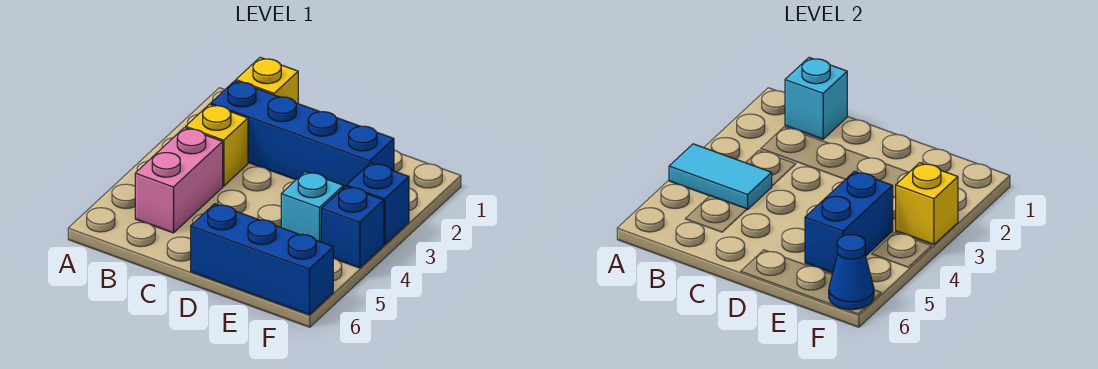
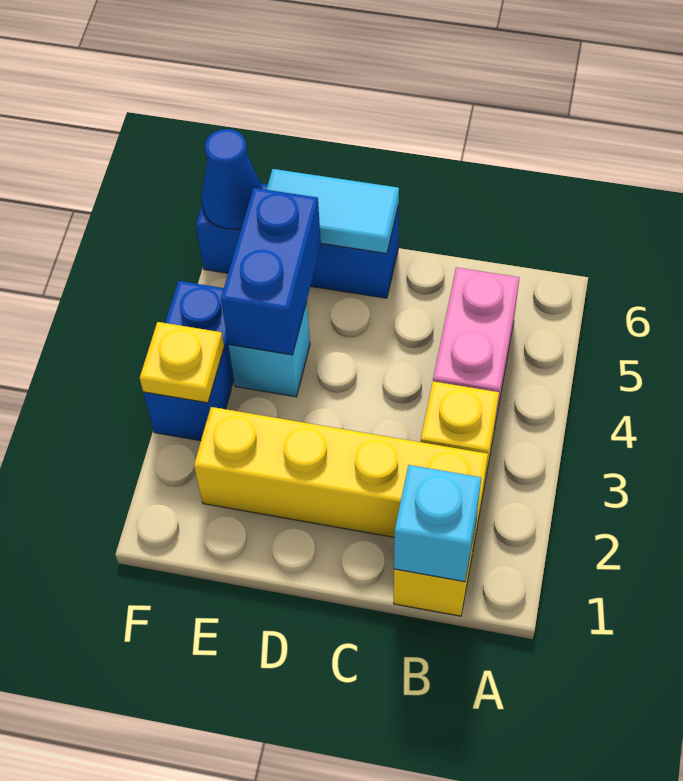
cyan 1x2 tile [669,144,772,209] -> cyan 1x2 tile moved to [266,169,399,254]
blue 1x4 brick [211,81,394,187] -> yellow 1x4 brick [194,407,488,547]
yellow 1x1 brick [895,163,958,245] -> yellow 1x1 plate [140,322,224,403]

